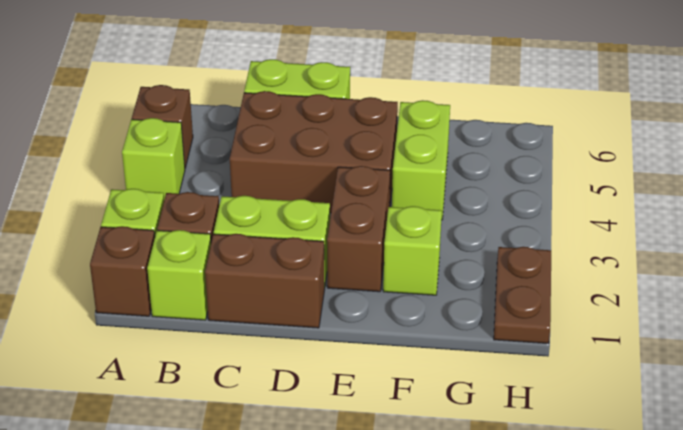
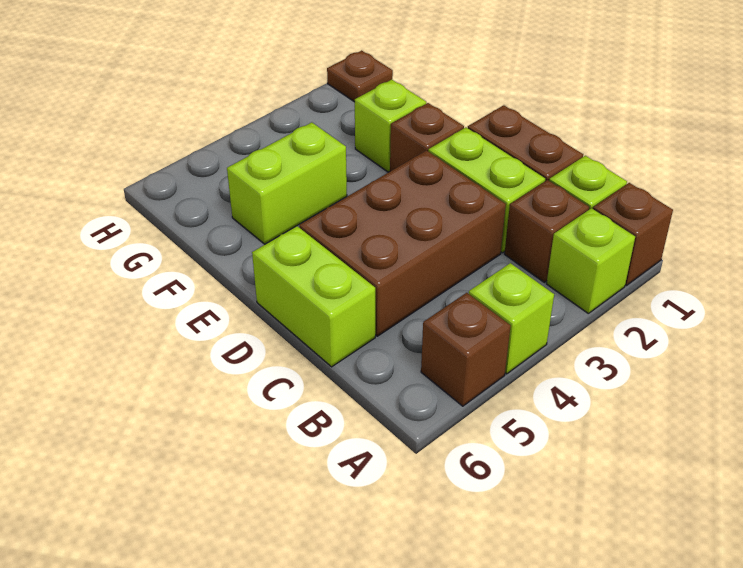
brown 2x3 brick [230,91,398,213] -> brown 2x3 brick turned to [299,150,506,336]
brown 1x2 brick [327,166,390,292] -> brown 1x1 brick [390,103,464,171]
brown 1x2 plate [494,247,551,344] -> brown 1x1 plate [327,50,393,102]

